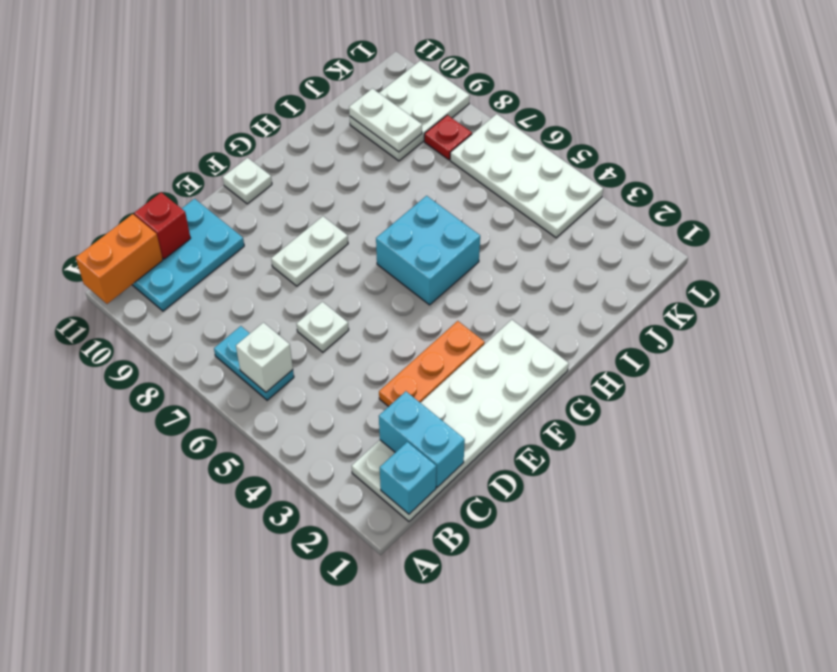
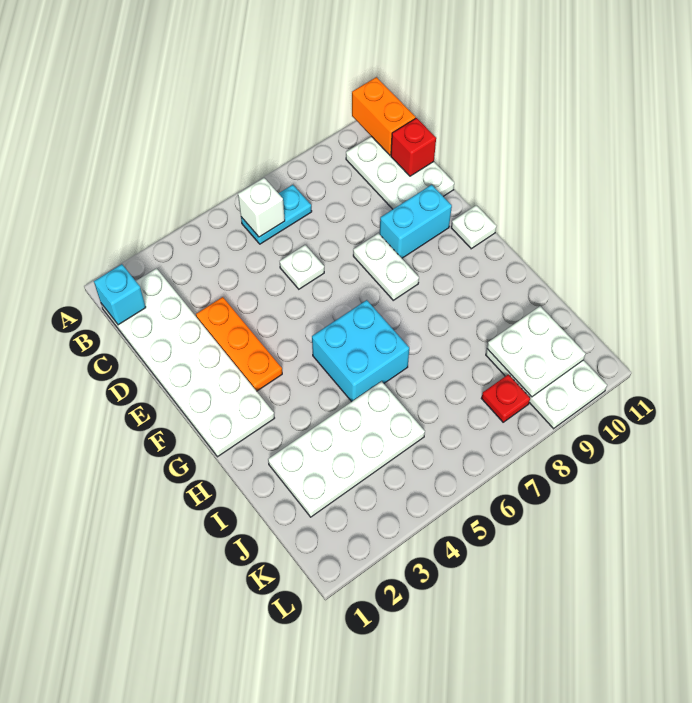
cyan 2x3 plate [132,199,244,311] -> white 2x3 plate [346,136,454,209]
cyan 1x2 brick [379,391,465,487] -> cyan 1x2 brick moved to [380,185,452,258]
white 1x2 plate [349,89,422,152] -> white 2x2 plate [487,306,586,397]
white 2x4 plate [450,114,603,238] -> white 2x4 plate moved to [268,381,425,517]

